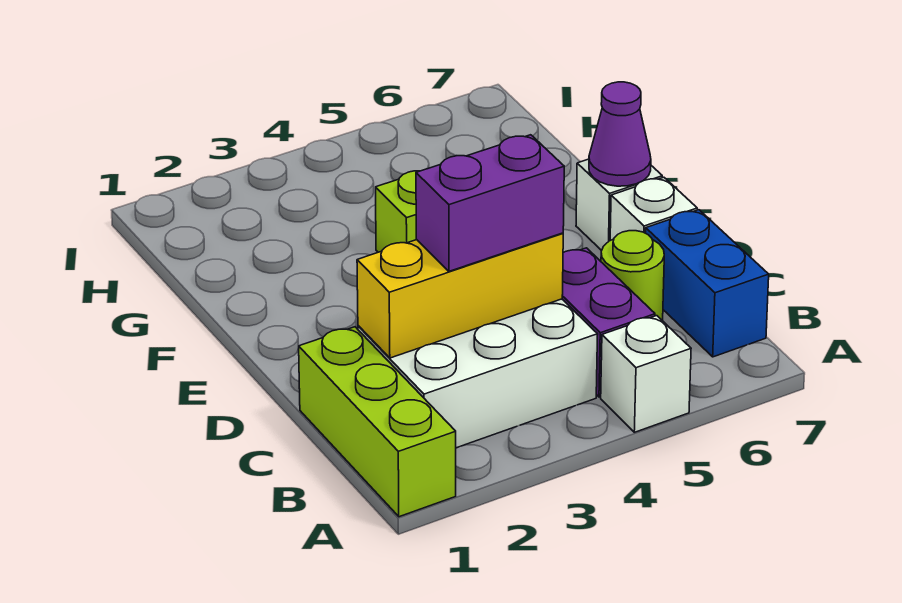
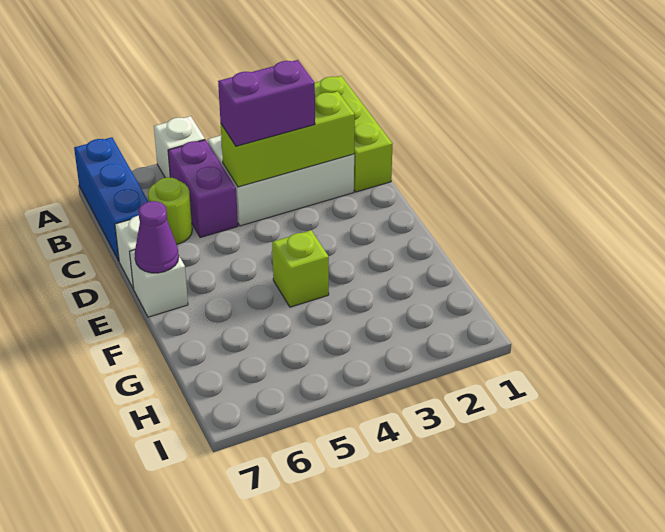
blue 1x2 brick [646,210,769,357] -> blue 1x3 brick [74,137,149,261]
yellow 1x3 brick [357,233,563,358] -> lime 1x3 brick [221,91,355,187]

